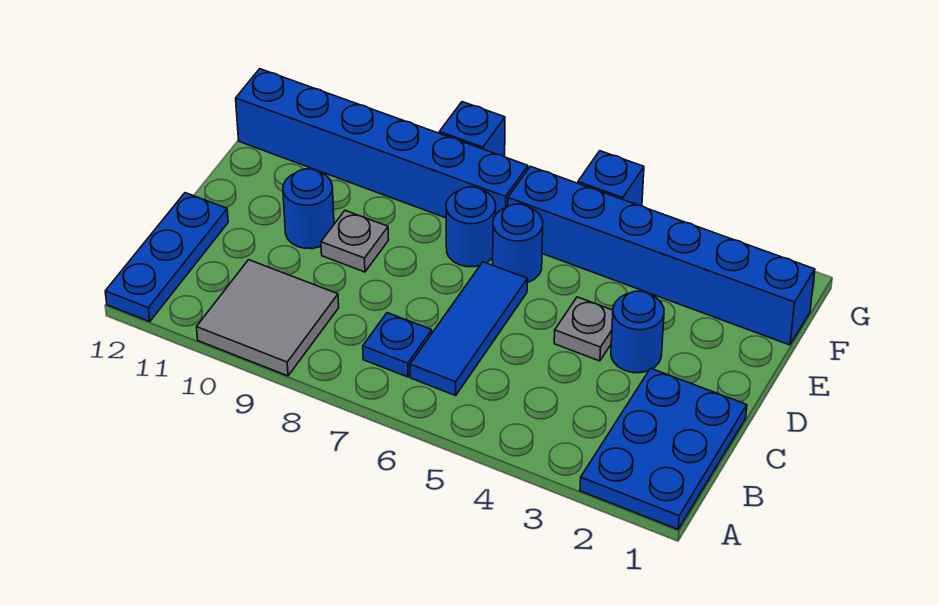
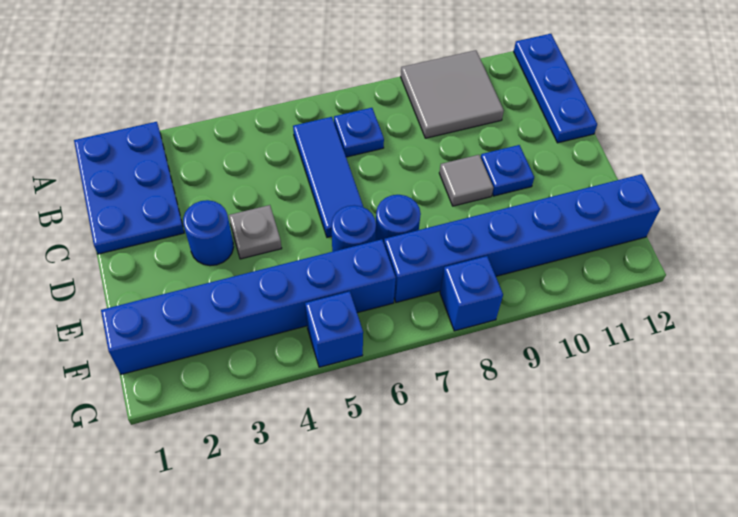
grey 1x1 plate [321,211,389,272] -> grey 1x1 tile [439,155,493,206]
blue 1x1 round brick [283,169,334,249] -> blue 1x1 plate [481,145,534,196]

